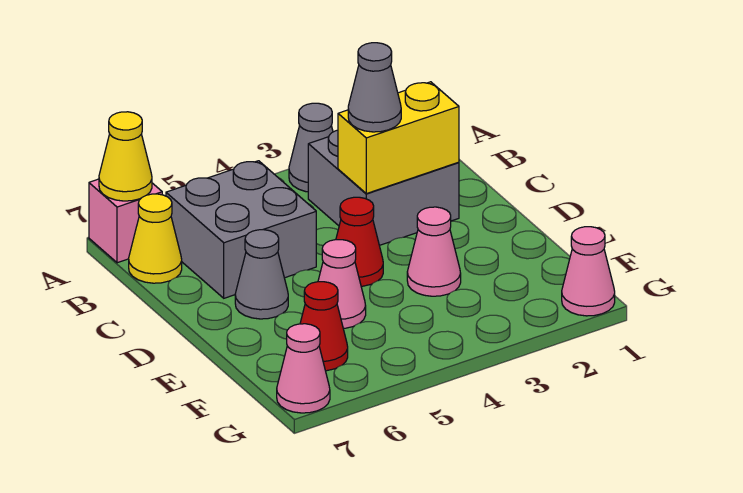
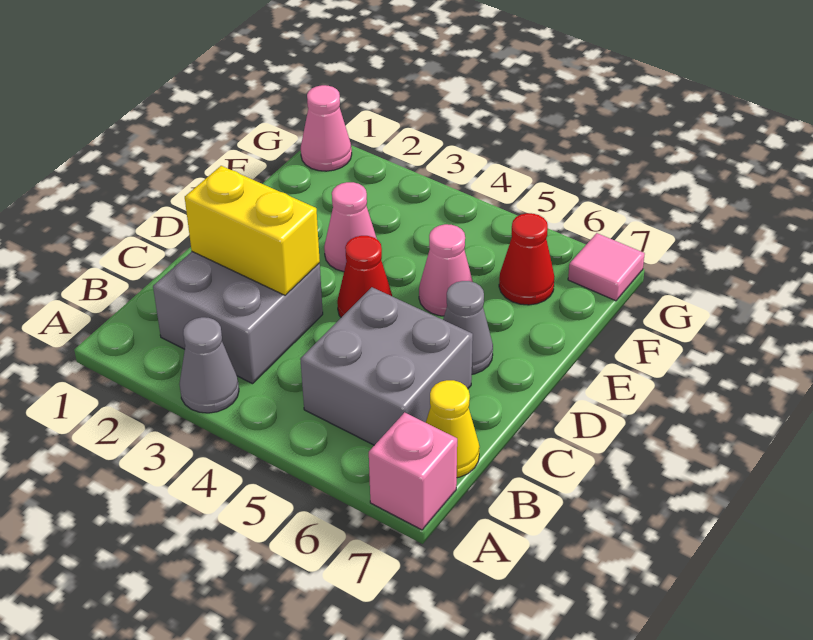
yellow 1x1 cone [99,112,152,201] -> none
grey 1x1 cone [348,43,401,132] -> none
pink 1x1 cone [277,324,330,413] -> pink 1x1 tile [568,233,645,301]

